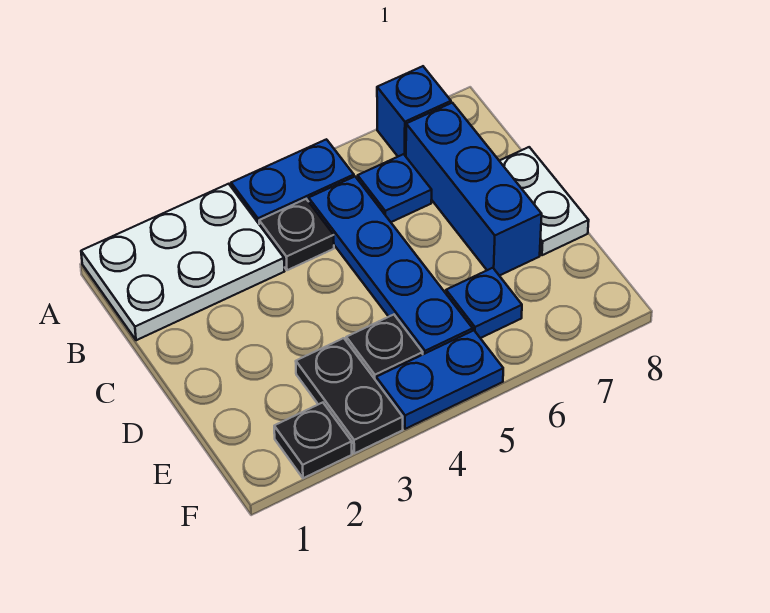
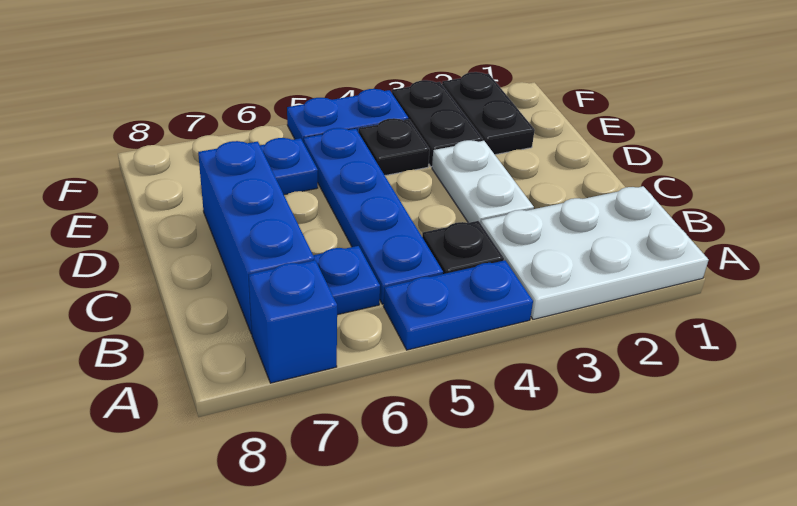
white 1x2 plate [500,147,589,255] -> white 1x2 plate moved to [432,140,534,224]
black 1x1 plate [274,403,352,478] -> black 1x2 plate [442,72,535,155]

